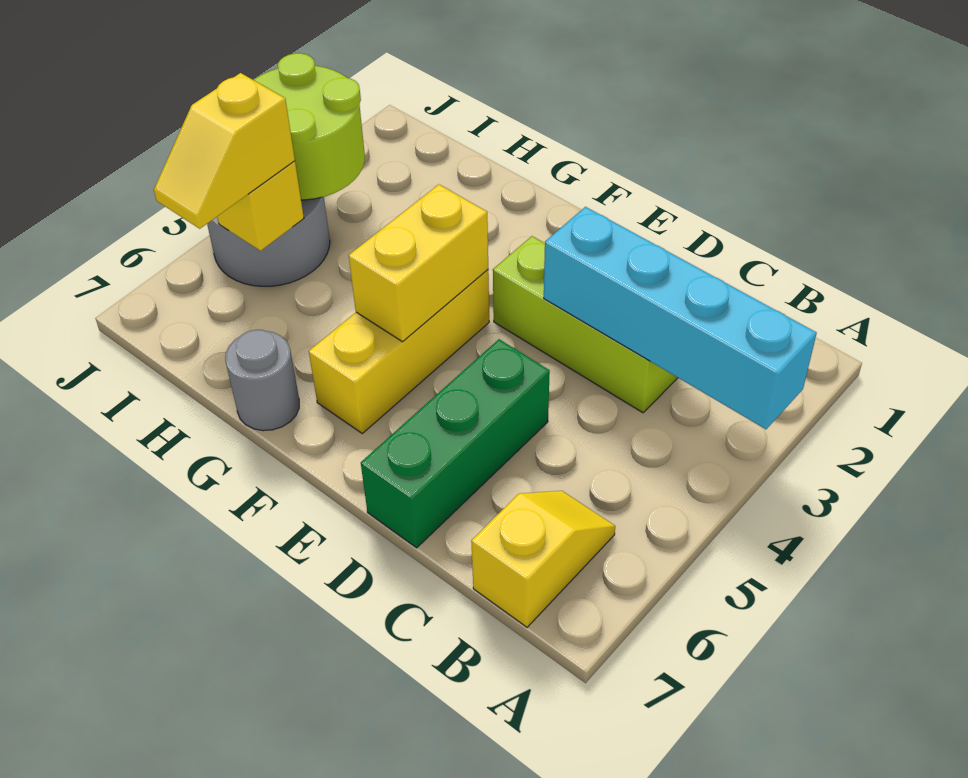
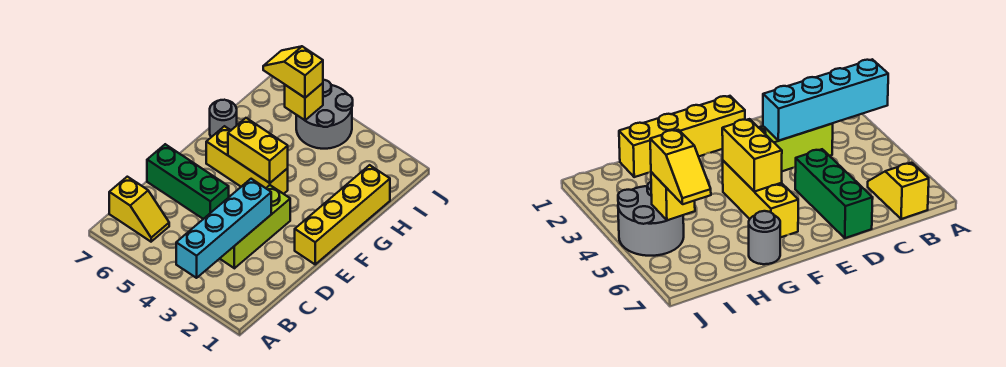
none -> yellow 1x4 brick [295,165,390,264]
lime 2x2 round brick [254,53,365,200] -> none

